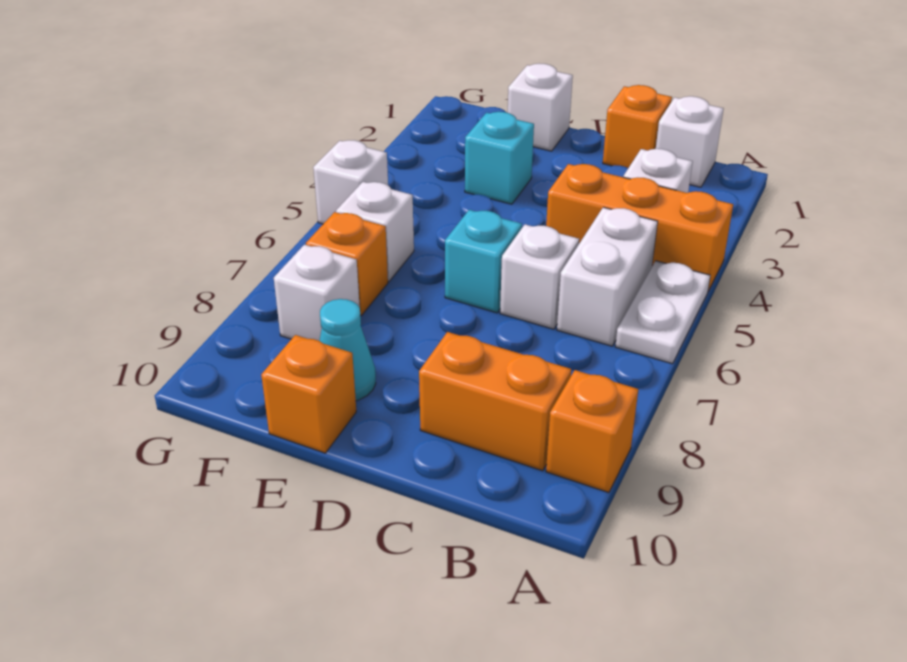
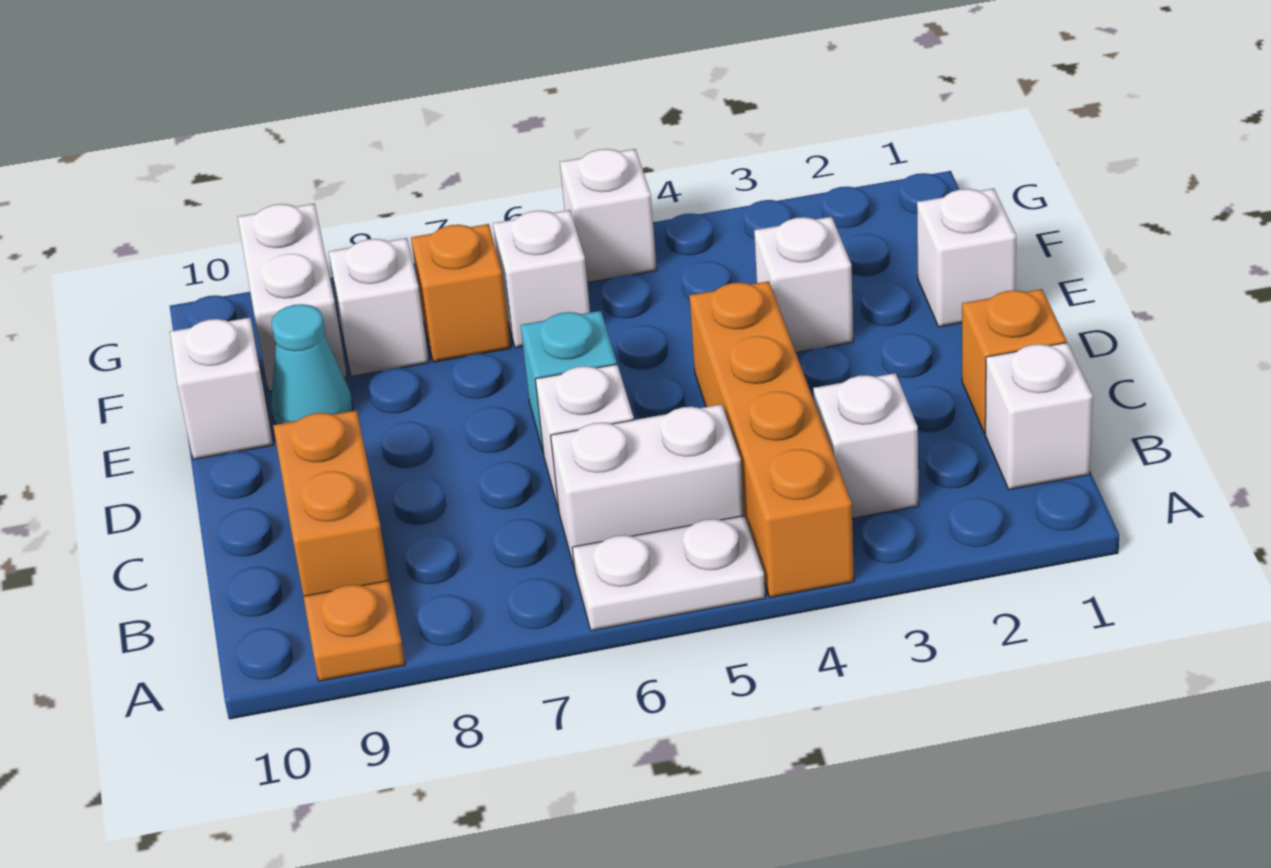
orange 1x3 brick [546,164,733,291] -> orange 1x4 brick [690,281,854,597]
orange 1x1 brick [546,370,638,493] -> orange 1x1 plate [303,581,405,681]
cyan 1x1 brick [465,112,534,204] -> white 1x1 brick [754,217,853,352]
orange 1x1 brick [261,335,356,453] -> white 1x1 brick [170,318,273,460]
none -> white 1x2 brick [238,203,347,391]

